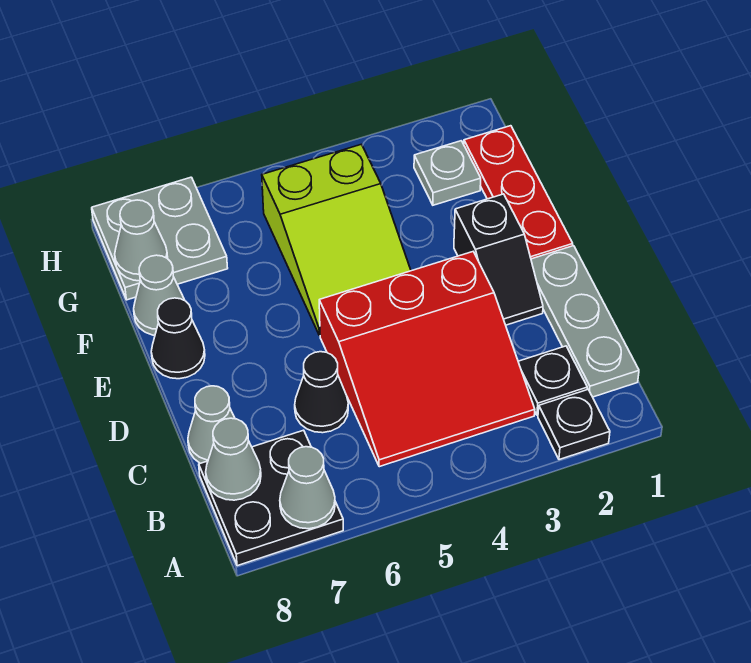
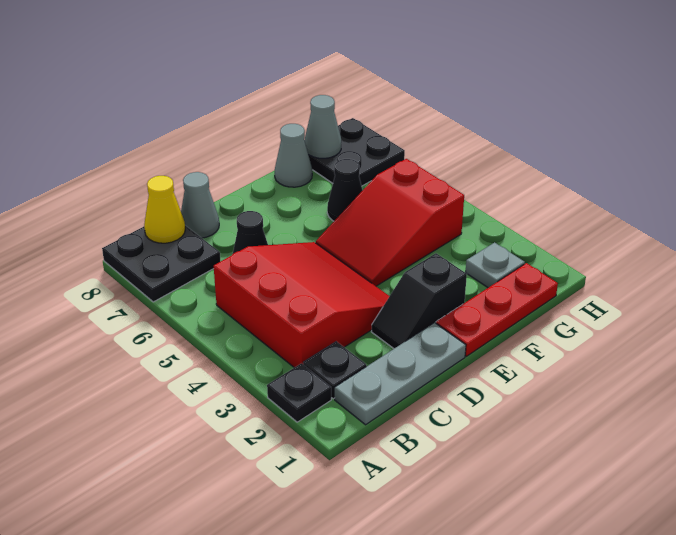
grey 1x1 cone [280,447,335,529] -> none
red 3x3 slope [319,252,535,467] -> red 3x3 slope turned to [214,242,389,368]
grey 1x1 cone [206,418,261,500] -> yellow 1x1 cone [144,176,185,243]
lime 2x3 slope [262,144,411,335] -> red 2x3 slope [316,159,464,286]
black 1x1 cone [151,298,205,379] -> black 1x1 cone moved to [327,159,363,221]
grey 2x2 plate [92,177,228,300] -> black 2x2 plate [309,118,405,186]

